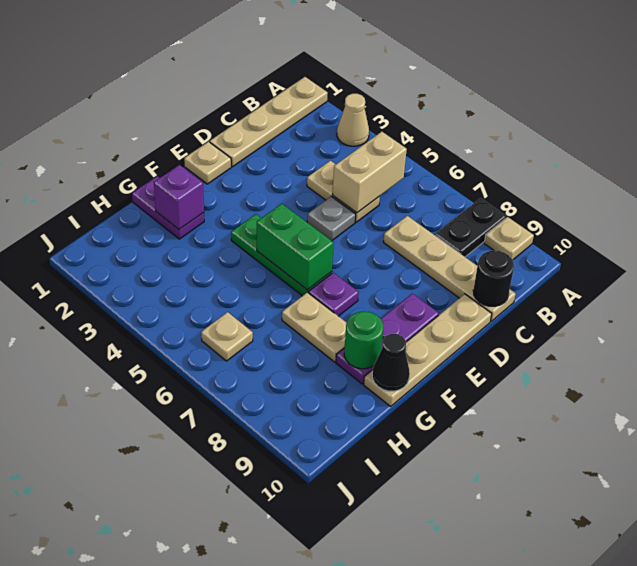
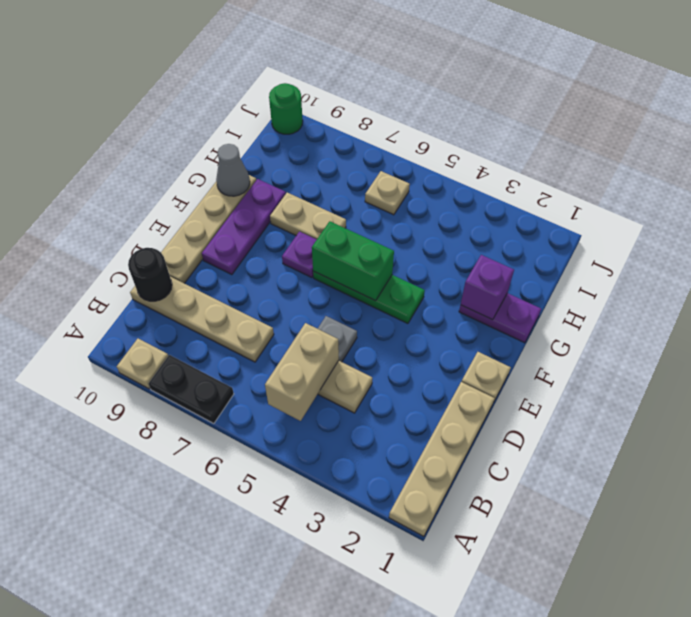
tan 1x1 cone [337,94,369,146] -> none
black 1x2 plate [435,198,506,257] -> black 1x2 plate turned to [148,355,234,424]
green 1x1 round brick [344,311,383,369] -> green 1x1 round brick moved to [269,83,303,134]
black 1x1 cone [372,334,410,391] -> grey 1x1 cone [216,144,250,196]

